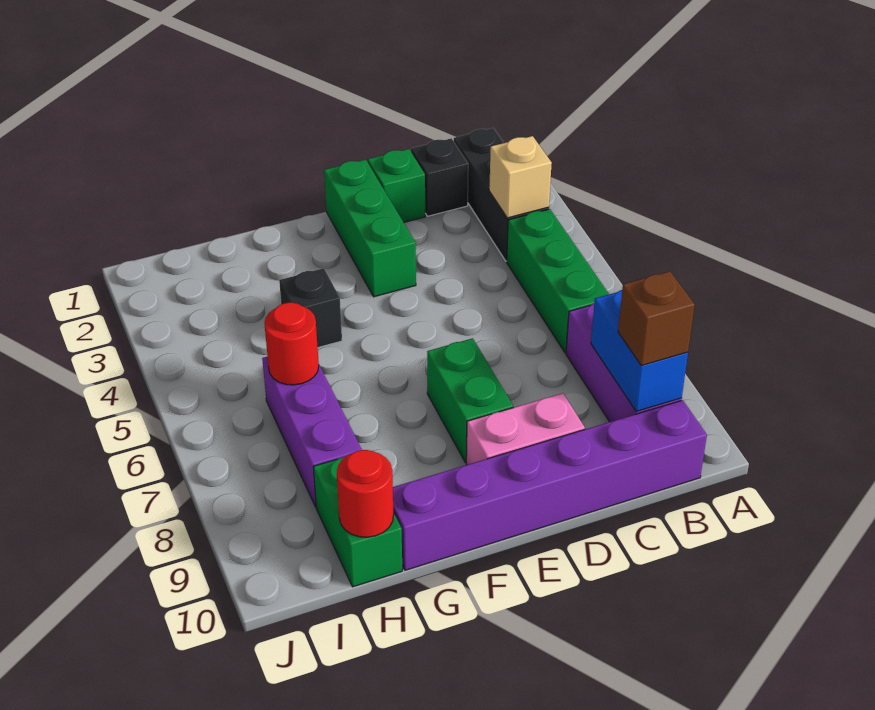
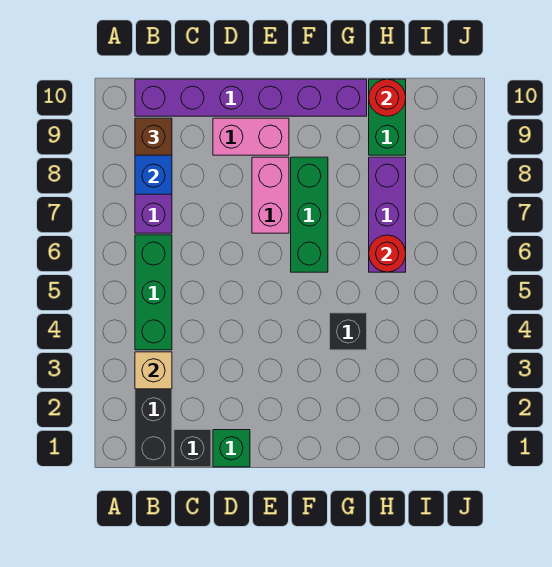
green 1x3 brick [324,159,416,297] -> green 1x3 brick moved to [291,157,328,272]
green 1x2 brick [427,338,513,463] -> pink 1x2 brick [252,157,289,233]

